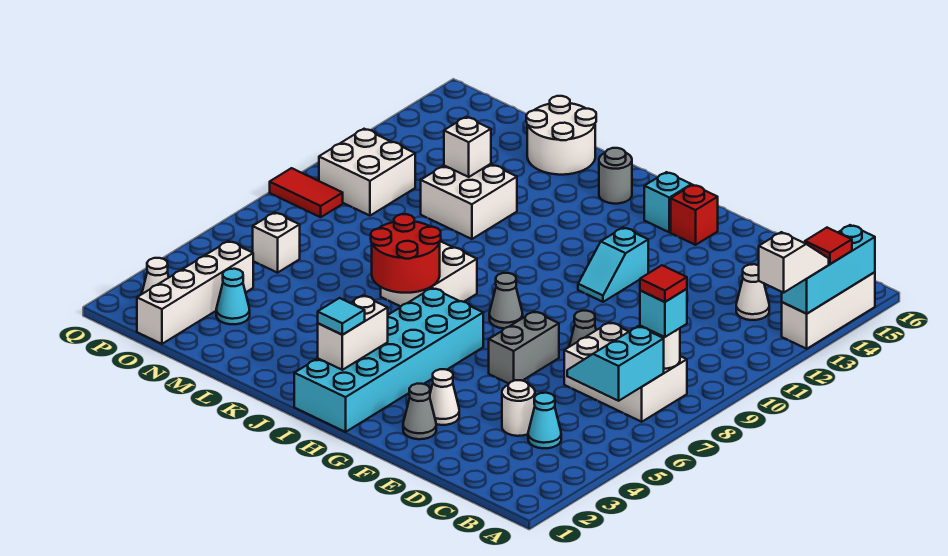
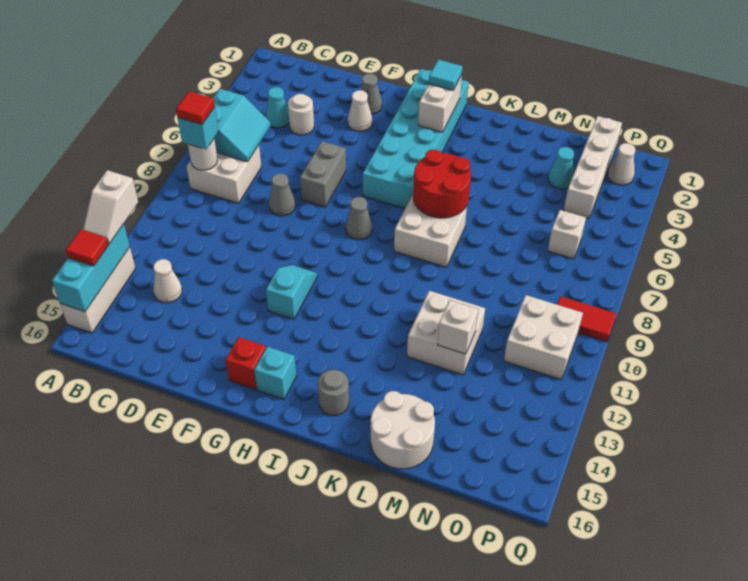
white 2x3 brick [564,322,687,422] -> white 2x2 brick [186,145,261,203]

